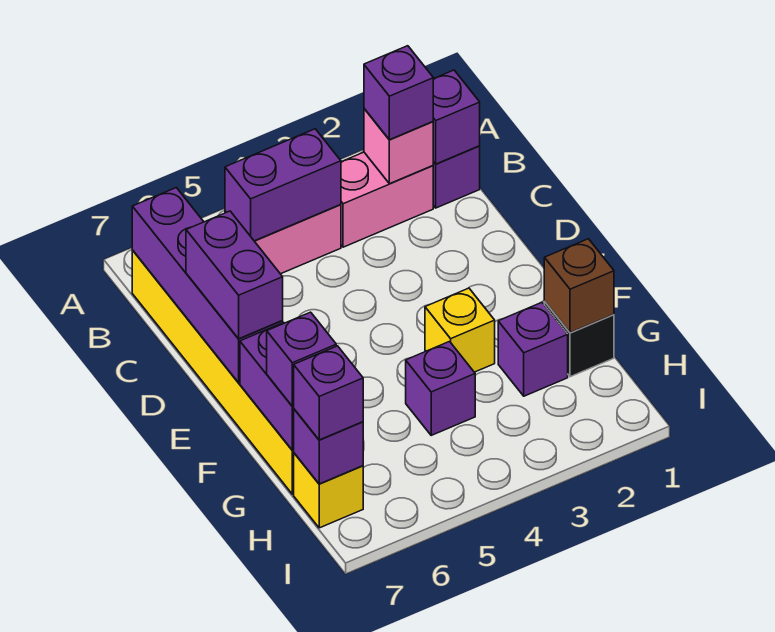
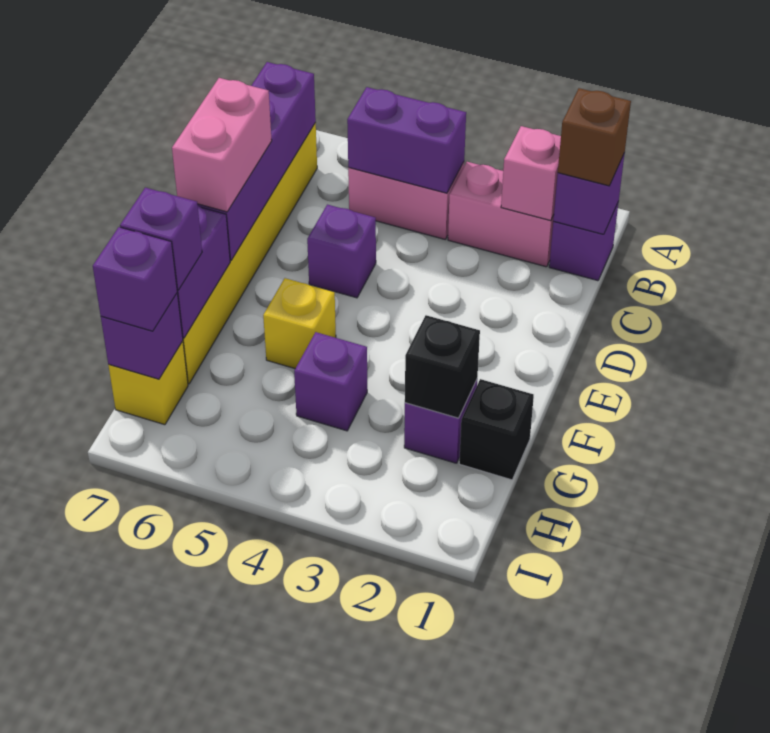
purple 1x1 brick [364,46,433,140] -> purple 1x1 brick moved to [307,205,376,298]
purple 1x2 brick [186,211,283,339] -> pink 1x2 brick [172,78,272,212]
yellow 1x1 brick [425,288,495,372] -> yellow 1x1 brick moved to [263,278,336,369]
brown 1x1 brick [544,239,614,333] -> brown 1x1 brick moved to [558,88,631,186]
none -> black 1x1 brick [405,315,480,418]

